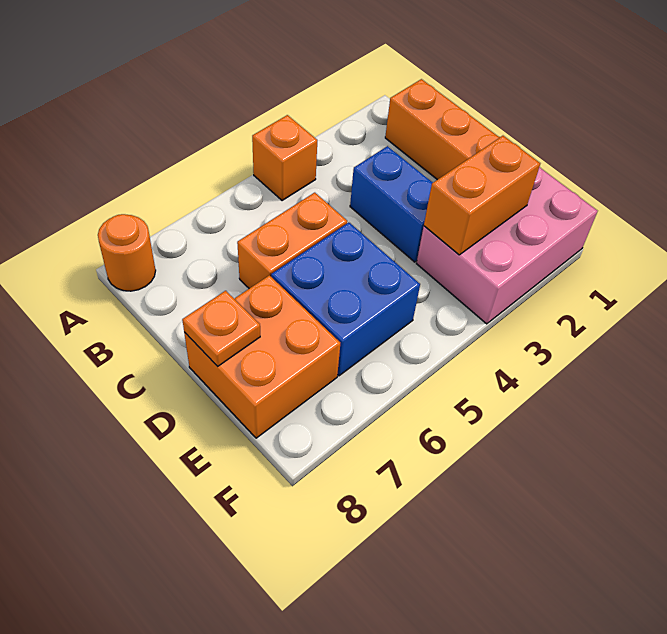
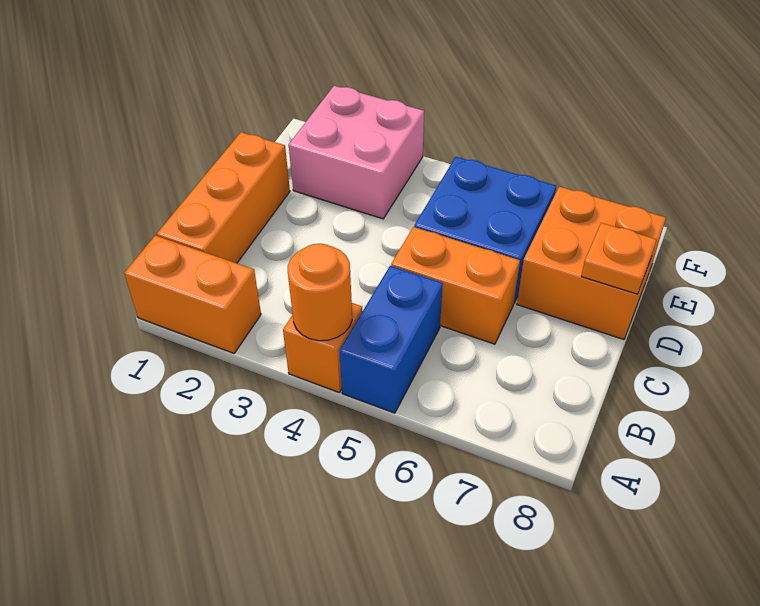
orange 1x1 round brick [98,214,156,291] -> orange 1x1 round brick moved to [288,244,352,341]
blue 1x2 brick [350,146,433,262] -> blue 1x2 brick moved to [339,266,443,413]
pink 2x3 brick [416,167,598,324] -> pink 2x2 brick [289,86,424,219]
orange 1x2 brick [424,136,540,255] -> orange 1x2 brick moved to [124,236,261,353]

